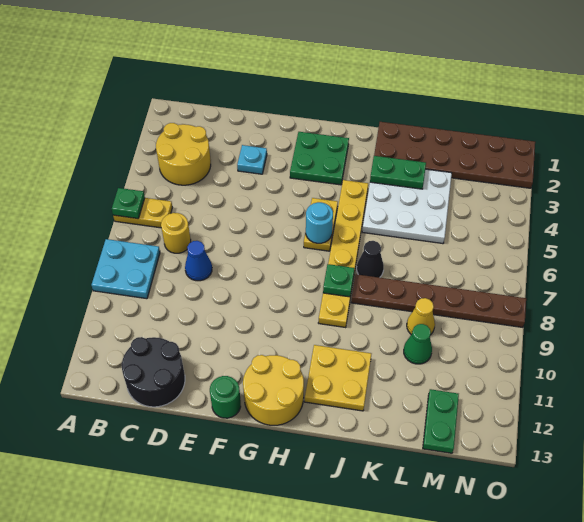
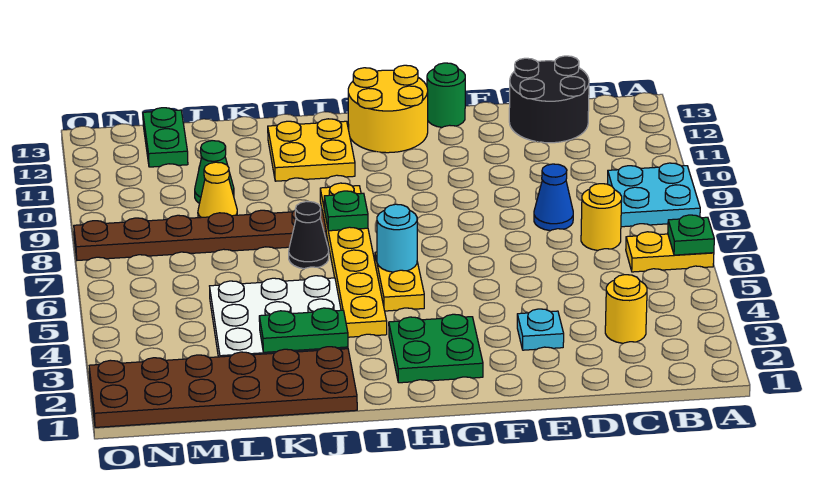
yellow 2x2 round brick [156,123,211,185] -> yellow 1x1 round brick [605,275,647,343]

